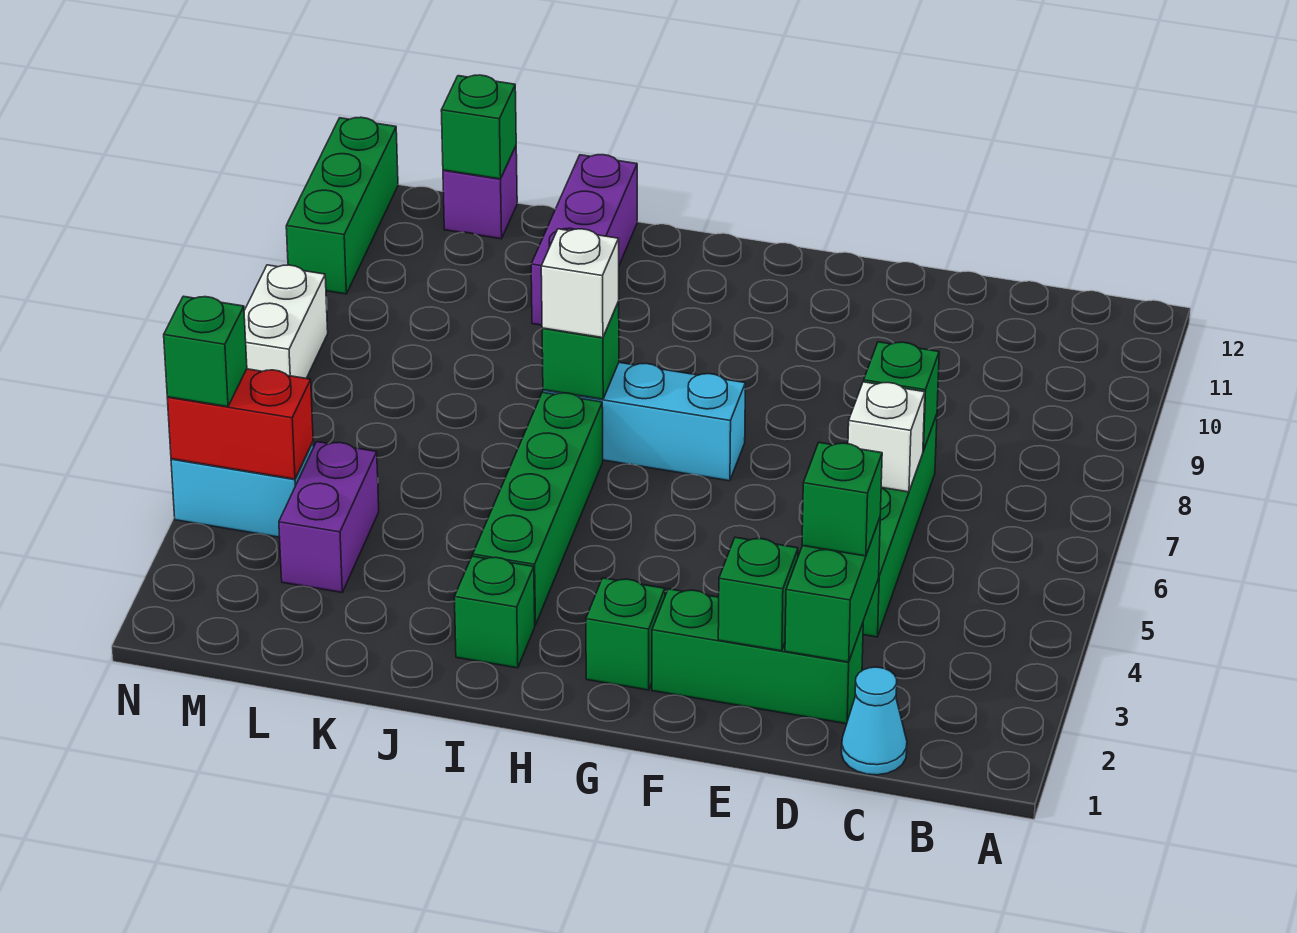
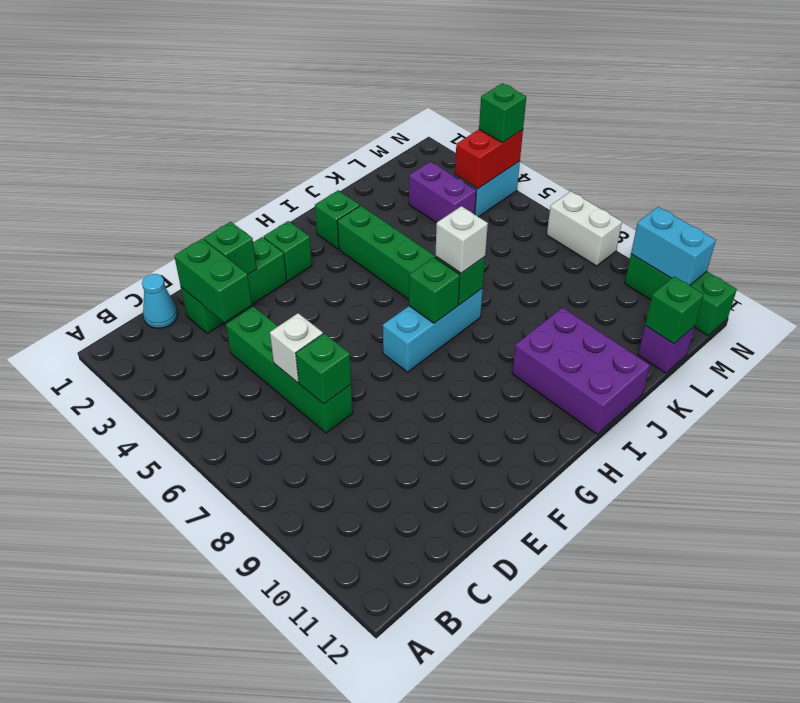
green 1x1 brick [802,443,882,556] -> green 1x1 brick moved to [409,257,460,323]
purple 1x3 brick [531,155,637,325] -> purple 2x3 brick [512,308,650,434]
none -> cyan 1x2 brick [631,207,716,286]

